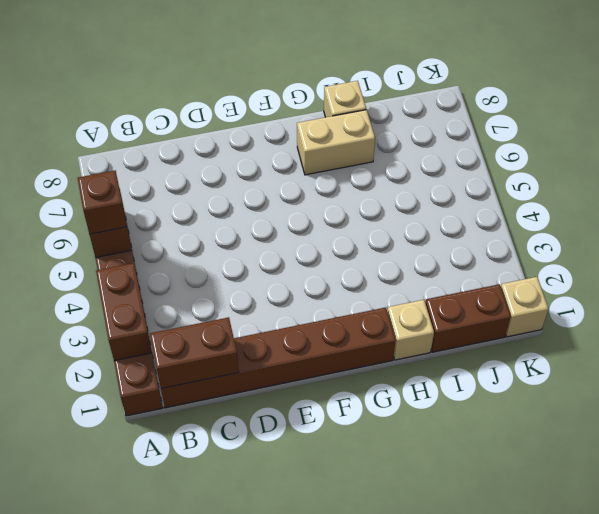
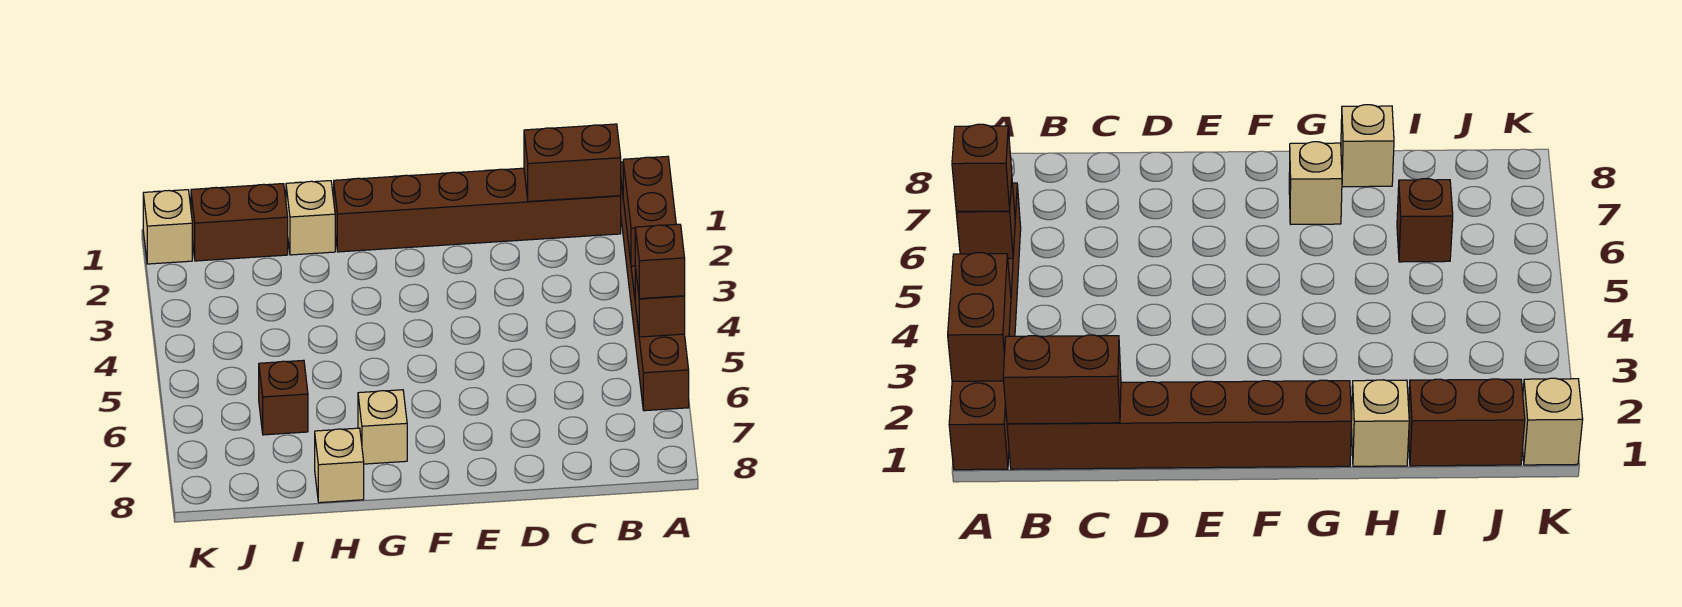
tan 1x2 brick [297,110,375,175] -> tan 1x1 brick [358,390,407,464]
none -> brown 1x1 brick [259,360,308,435]

